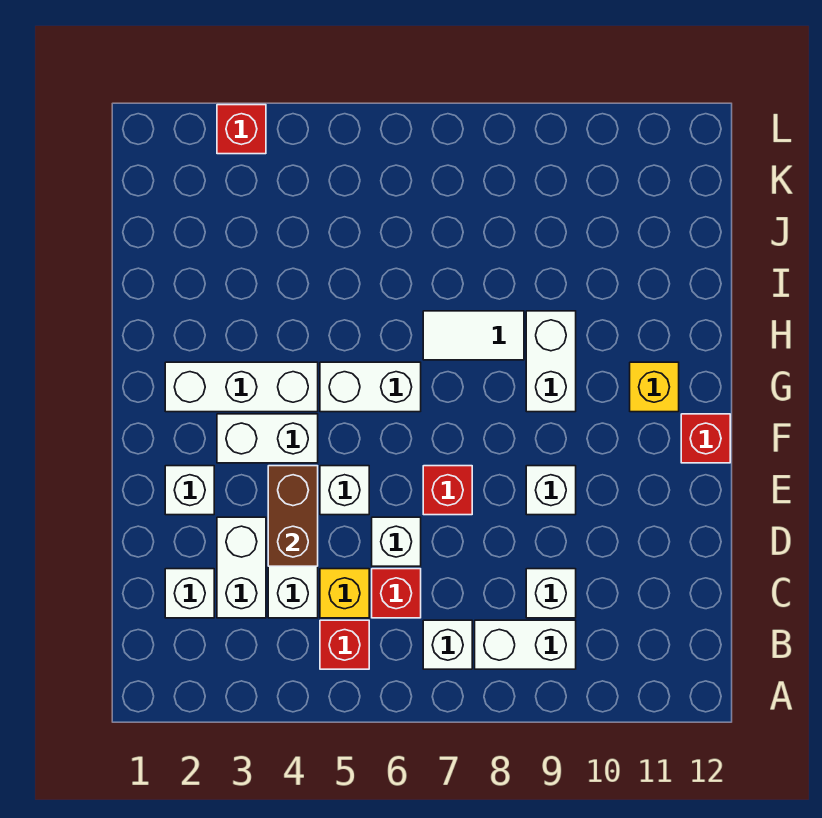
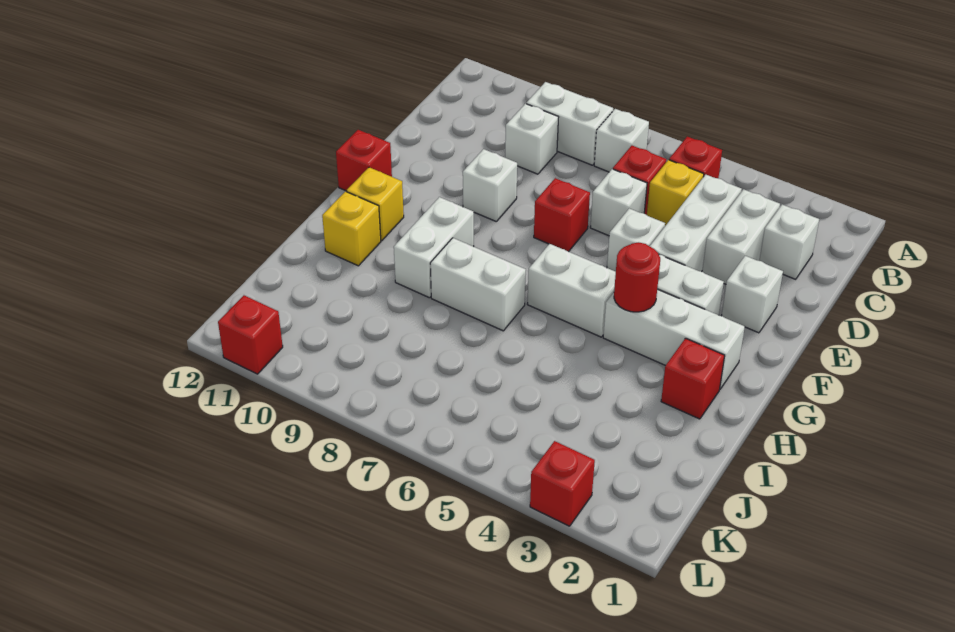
brown 1x2 brick [268,466,318,566] -> none
none -> red 1x1 round brick [614,242,660,312]
none -> red 1x1 brick [661,338,725,419]
white 1x2 tile [423,311,524,360] -> white 1x2 brick [430,238,526,331]
none -> yellow 1x1 brick [322,192,381,266]
none -> red 1x1 brick [218,295,283,374]

